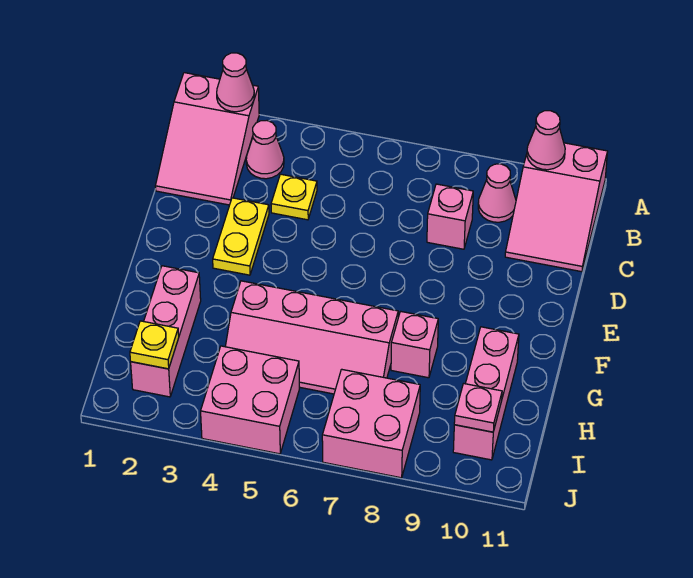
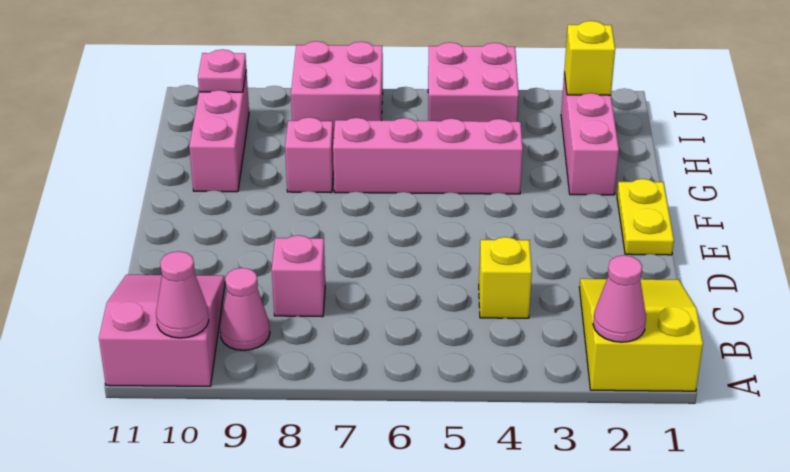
pink 2x3 slope [155,73,259,205] -> yellow 2x3 slope [579,279,703,391]
pink 1x1 cone [246,121,284,179] -> none
yellow 1x1 plate [271,174,317,220] -> yellow 1x1 brick [479,237,532,318]
yellow 1x2 plate [213,198,269,275] -> yellow 1x2 plate moved to [617,179,674,255]
yellow 1x1 plate [130,321,179,369] -> yellow 1x1 brick [564,21,615,95]

